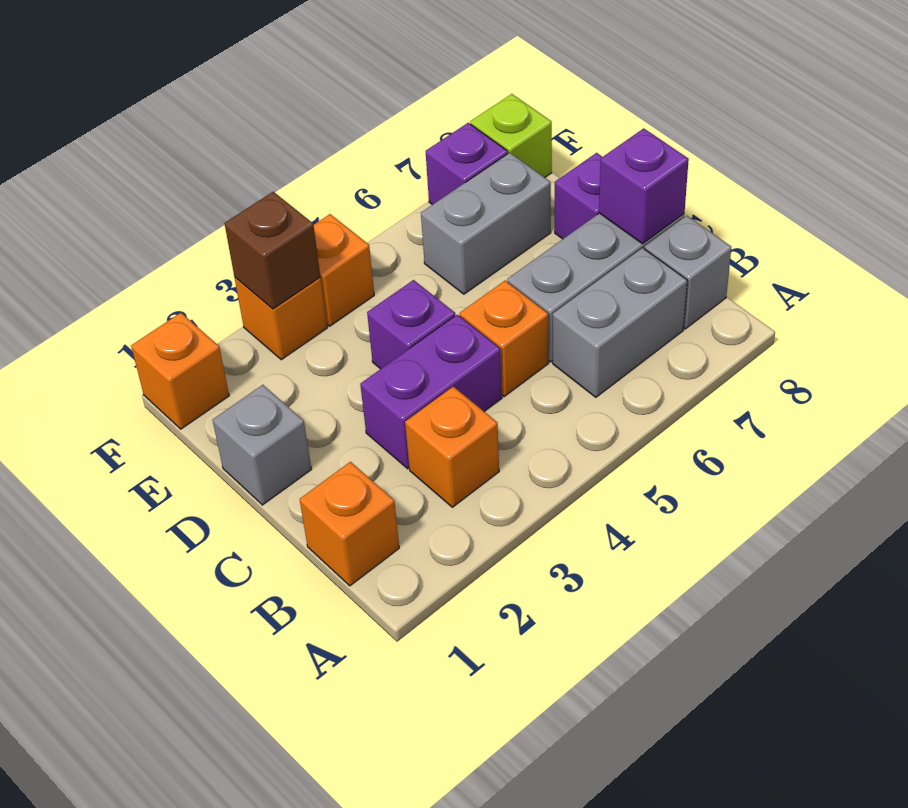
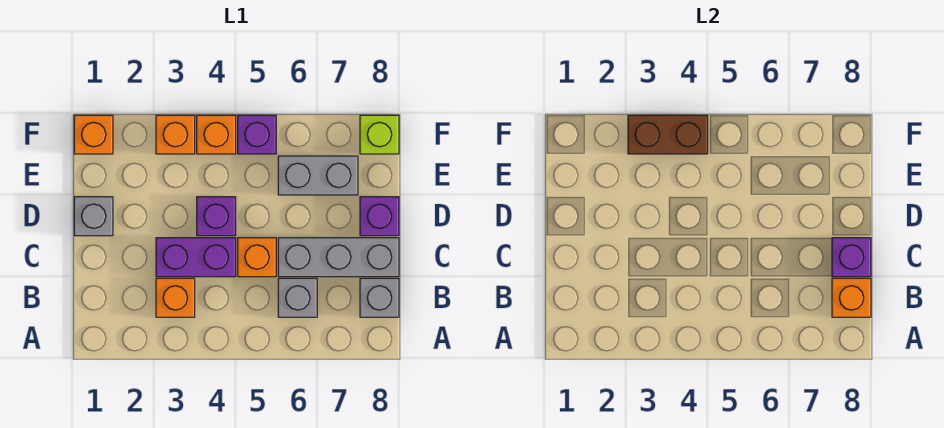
orange 1x1 brick [300,462,399,586] -> orange 1x1 brick moved to [832,278,871,317]
grey 1x2 brick [553,248,687,397] -> grey 1x1 brick [278,278,317,317]
brown 1x1 brick [224,192,320,309] -> brown 1x2 brick [628,115,708,154]
purple 1x1 brick [426,123,508,205] -> purple 1x1 brick moved to [238,115,276,154]

